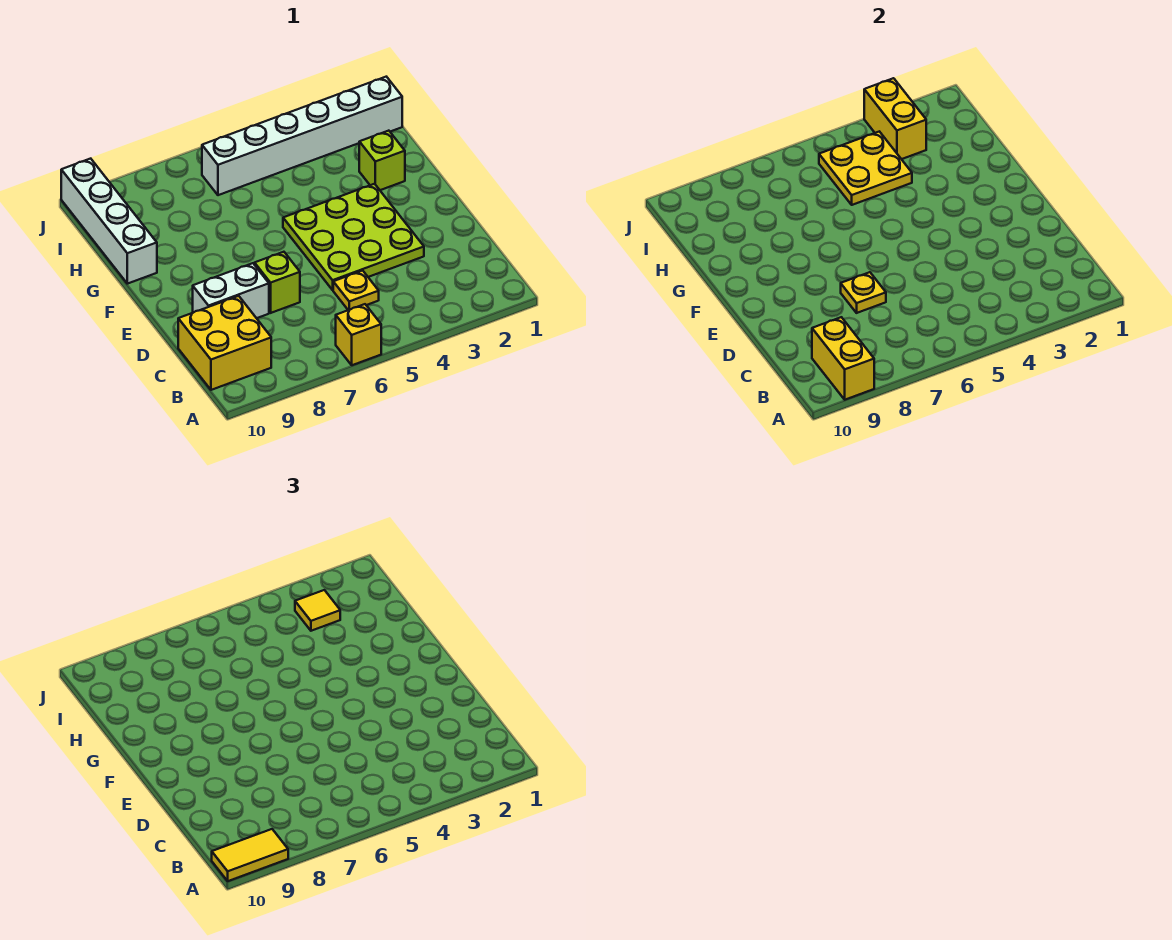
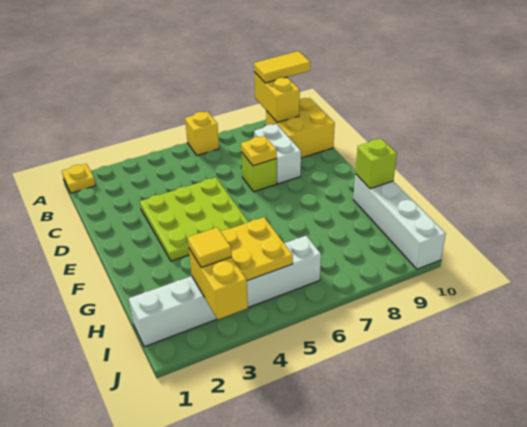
yellow 1x1 plate [333,271,379,310] -> yellow 1x1 plate moved to [62,164,96,193]
white 1x2 brick [193,263,269,318] -> white 1x2 brick turned to [254,124,301,184]
lime 1x1 brick [359,131,405,190] -> lime 1x1 brick moved to [355,139,397,189]

